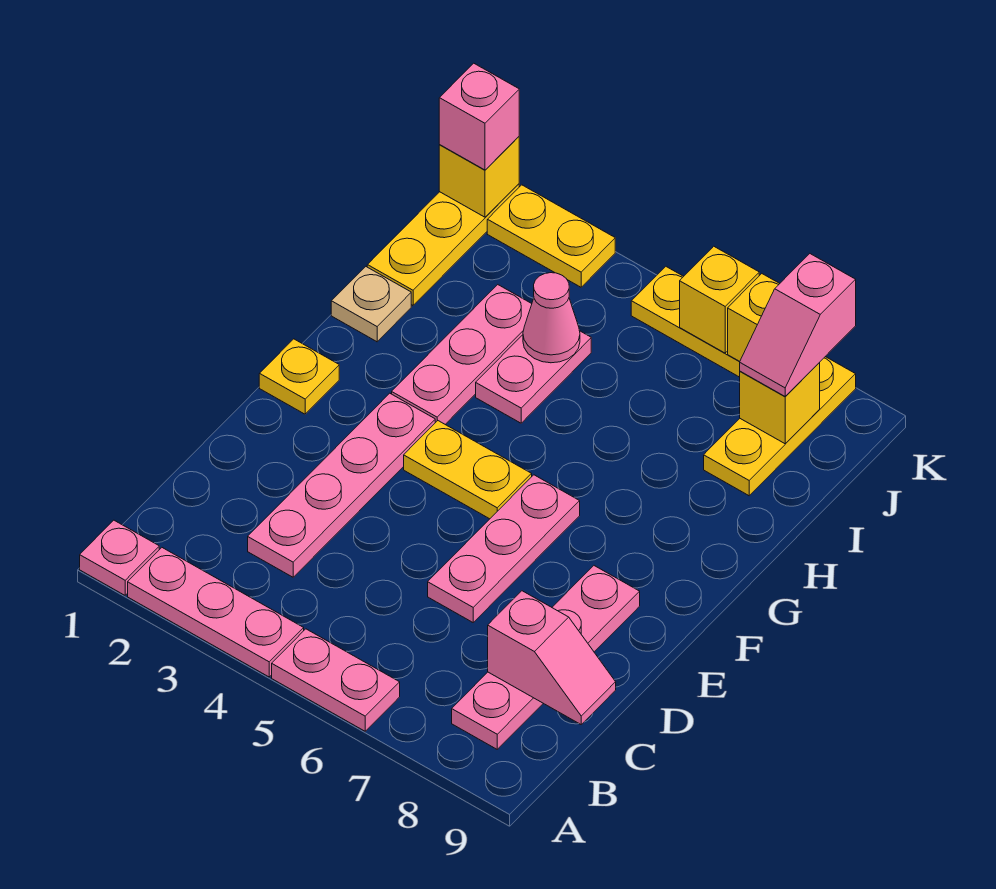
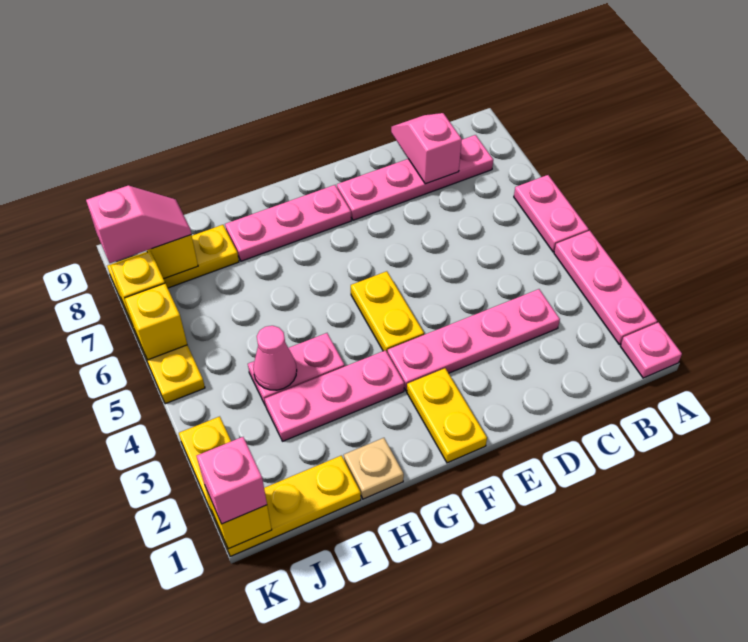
pink 1x3 plate [428,475,580,622] -> pink 1x3 plate moved to [225,185,351,261]
yellow 1x1 plate [259,339,339,414] -> yellow 1x2 plate [407,368,487,463]

